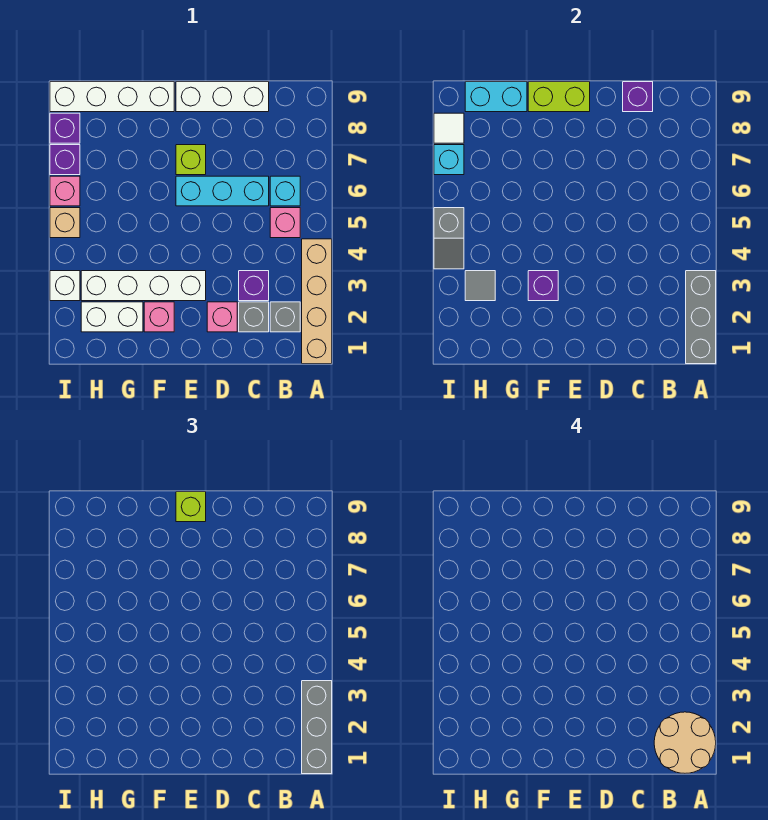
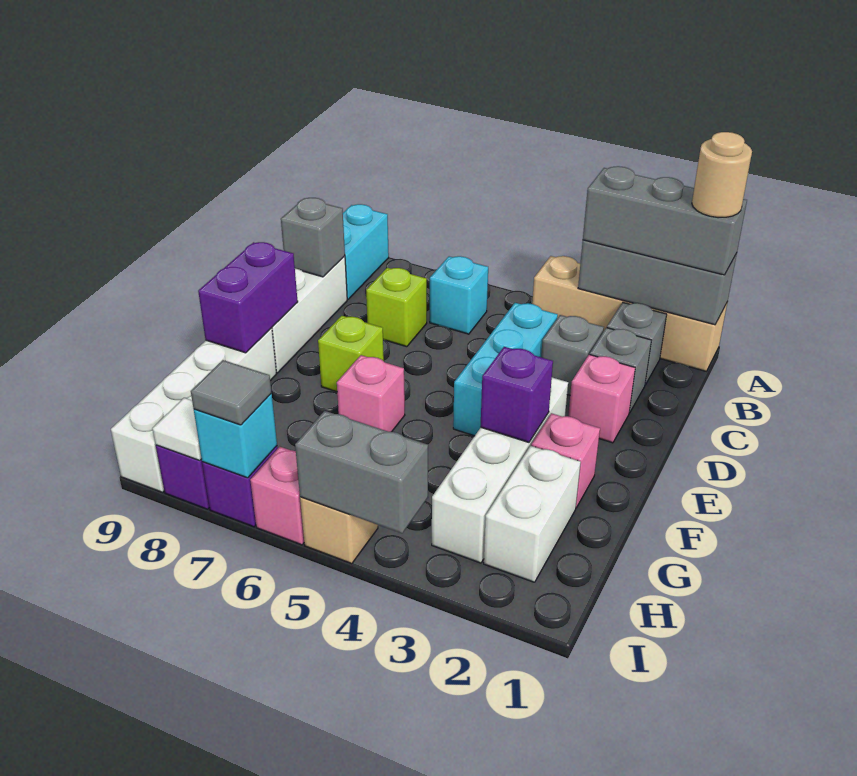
tan 2x2 round brick [654,712,716,773] -> tan 1x1 round brick [692,132,752,218]
pink 1x1 brick [270,208,300,238] -> pink 1x1 brick moved to [337,355,405,432]
purple 1x1 brick [239,271,269,301] -> grey 1x1 brick [541,315,604,395]
cyan 1x3 brick [176,176,269,206] -> cyan 1x3 brick moved to [453,303,558,436]
purple 1x1 brick [623,82,653,112] -> grey 1x1 brick [281,198,345,277]
lime 1x2 brick [528,82,590,112] -> purple 1x2 brick [198,242,298,353]
lime 1x1 brick [176,492,206,522] -> lime 1x1 brick moved to [366,268,427,347]
cyan 1x2 brick [465,82,527,112] -> cyan 1x2 brick moved to [343,204,389,299]
grey 1x1 tile [465,271,495,301] -> grey 1x1 tile moved to [191,360,272,425]
white 1x1 brick [50,271,80,301] -> none
grey 1x2 slope [434,208,464,269] -> grey 1x2 brick [295,411,428,533]

